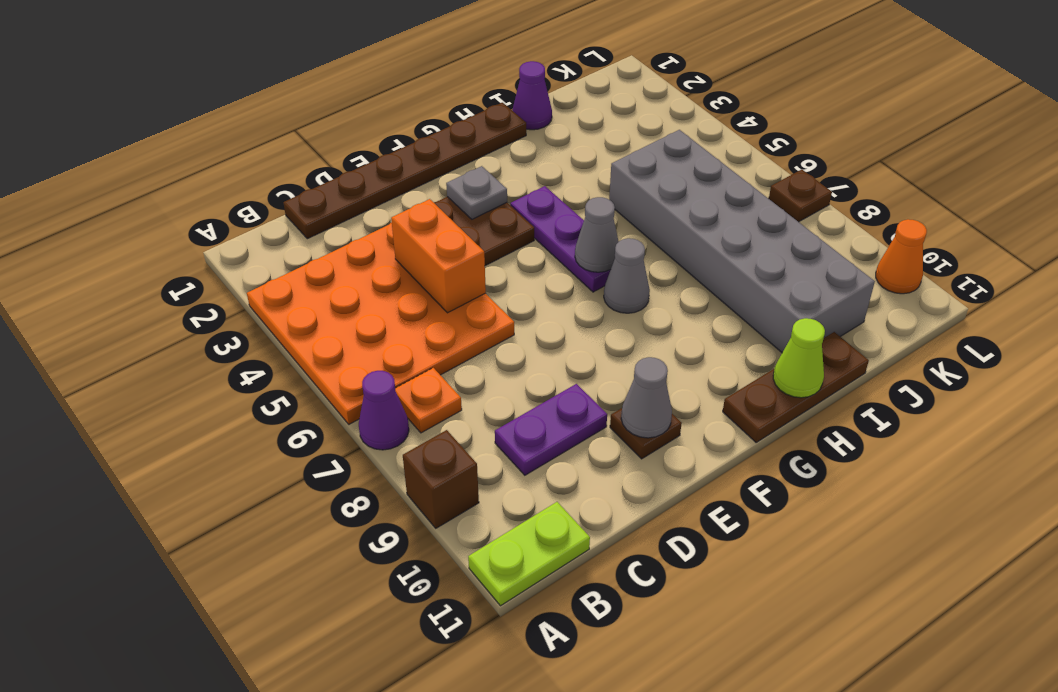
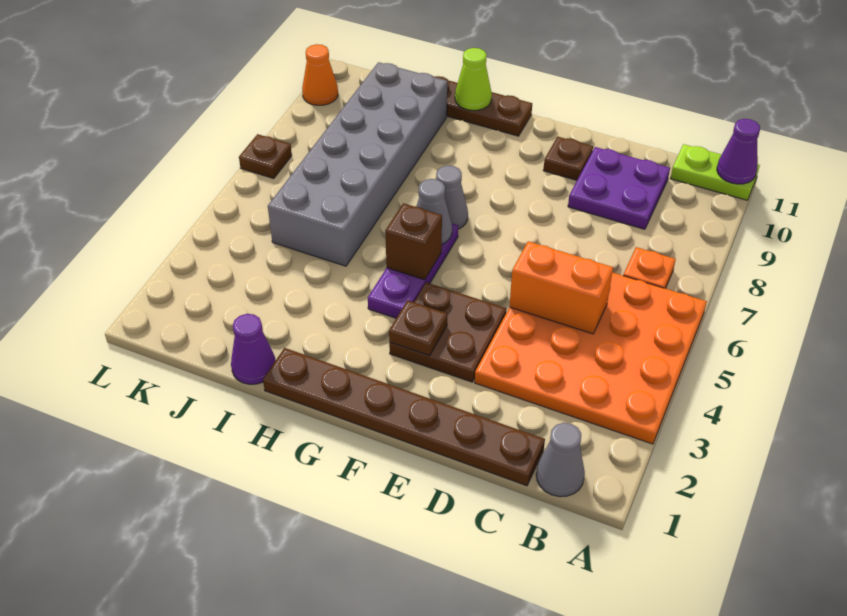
purple 1x1 cone [359,371,409,450] -> purple 1x1 cone moved to [717,119,760,184]
brown 1x1 brick [403,430,479,528] -> brown 1x1 brick moved to [385,203,442,280]
purple 1x2 plate [495,384,607,475] -> purple 2x2 plate [568,147,670,229]
orange 1x2 brick [391,199,486,313] -> orange 1x2 brick turned to [509,241,613,334]
grey 1x1 cone [621,357,672,438] -> grey 1x1 cone moved to [536,423,585,497]
grey 1x1 plate [446,166,507,219] -> brown 1x1 plate [389,300,447,356]

